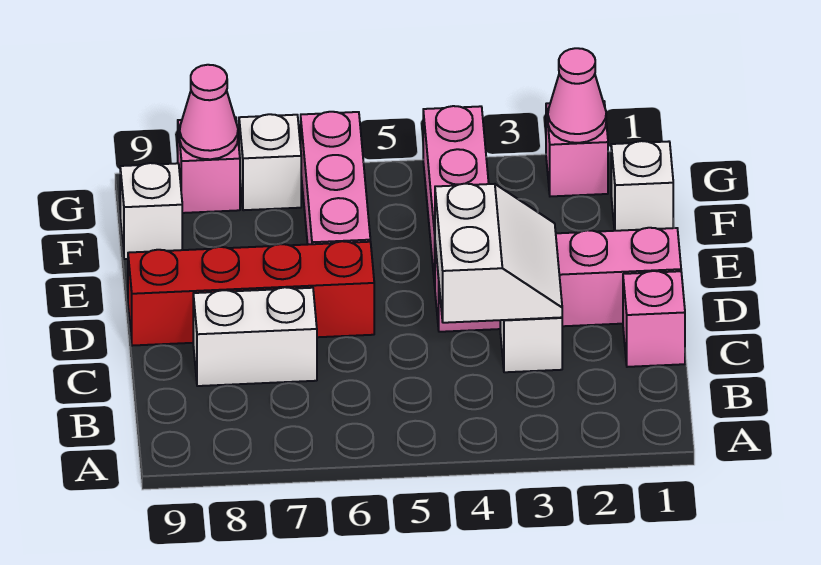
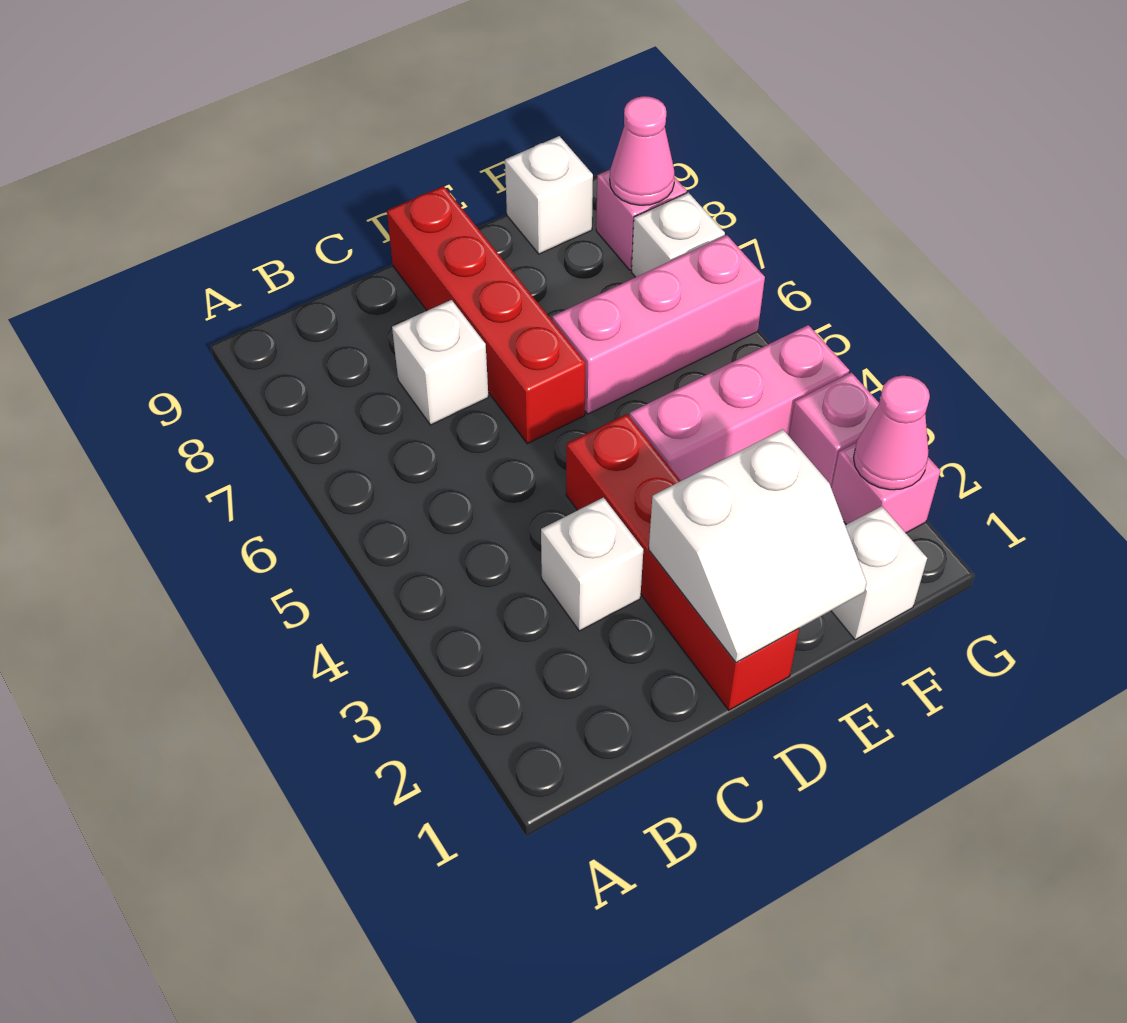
pink 1x1 brick [623,271,685,367] -> pink 1x1 brick moved to [789,373,879,488]
white 2x2 slope [435,184,562,323] -> white 2x2 slope moved to [649,429,867,663]
white 1x2 brick [193,287,317,386] -> white 1x1 brick [392,300,489,425]
pink 1x4 brick [435,228,681,332] -> red 1x4 brick [566,414,799,710]

